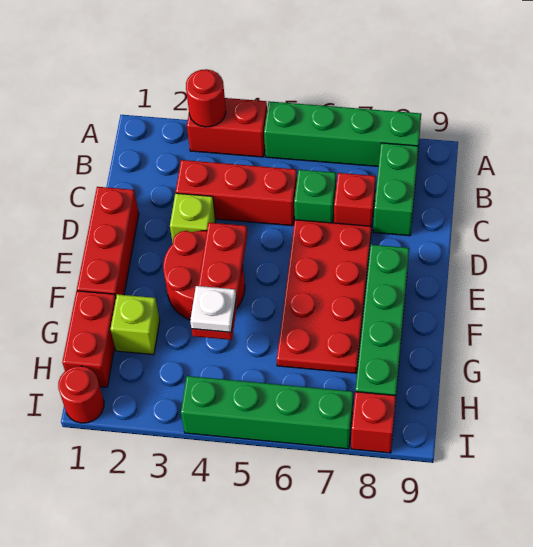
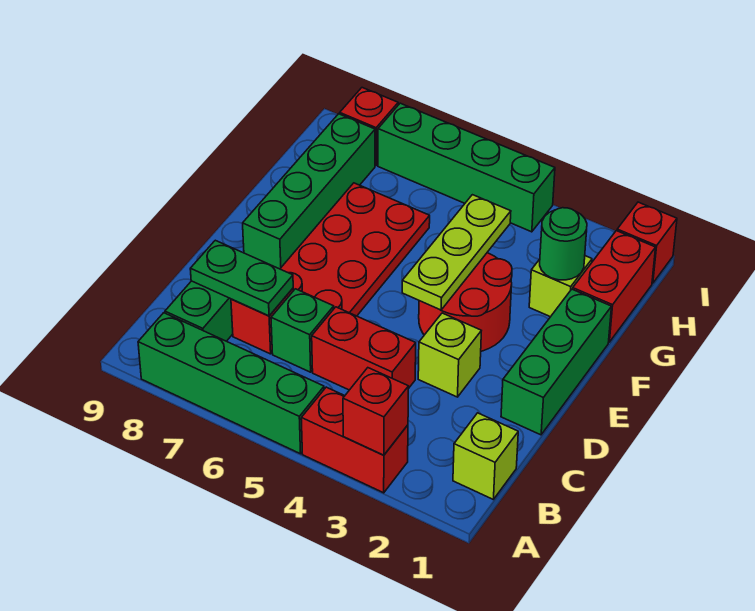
red 1x1 round brick [186,69,226,127] -> red 1x1 brick [343,368,409,455]
none -> lime 1x1 brick [453,413,518,499]
red 1x3 brick [176,160,297,226] -> red 1x2 brick [312,307,416,390]
none -> green 1x2 plate [190,240,293,316]
red 1x3 brick [77,187,139,297] -> green 1x3 brick [501,289,611,435]
red 1x3 plate [192,223,247,340] -> lime 1x3 plate [402,195,511,310]
none -> green 1x1 round brick [540,208,587,280]
white 1x1 plate [190,286,236,332] -> none
red 1x1 round brick [58,366,104,423] -> red 1x1 brick [617,202,677,283]

